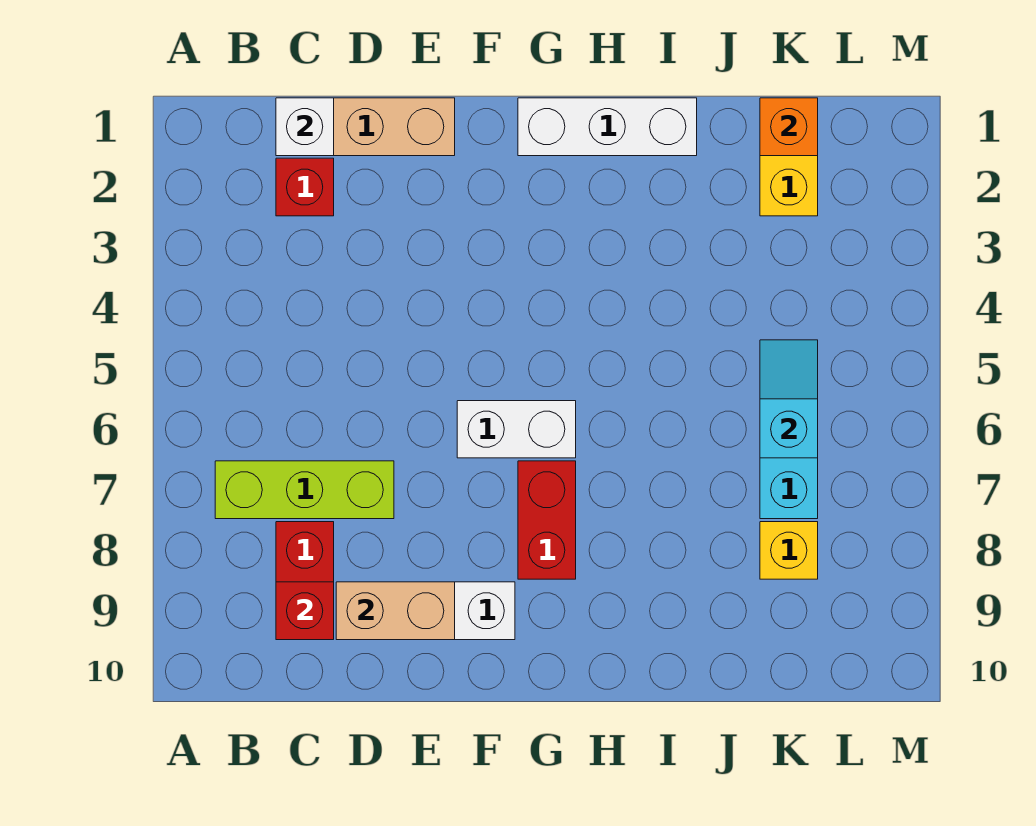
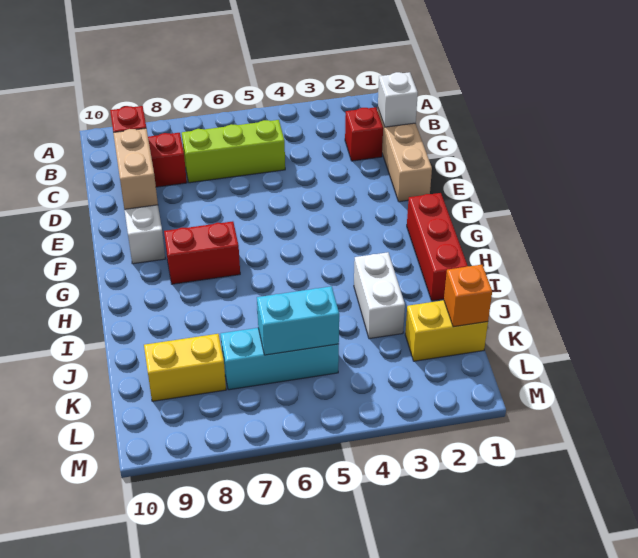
lime 1x3 brick [215,461,394,519] -> lime 1x3 brick turned to [182,120,285,183]
white 1x2 brick [457,401,576,458] -> white 1x2 brick moved to [354,252,405,339]
white 1x3 brick [518,98,697,156] -> red 1x3 brick [407,193,468,301]
cyan 1x2 slope [760,340,818,458] -> cyan 1x2 brick [257,286,339,355]
yellow 1x1 brick [760,522,818,579] -> yellow 1x2 brick [144,334,226,401]

